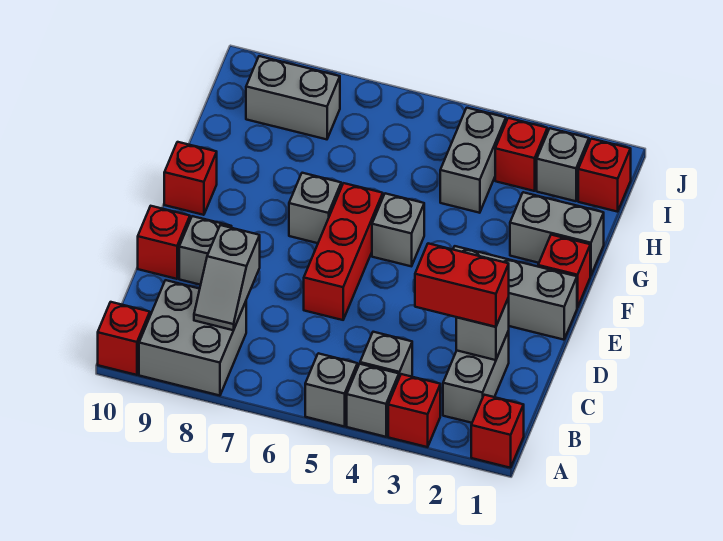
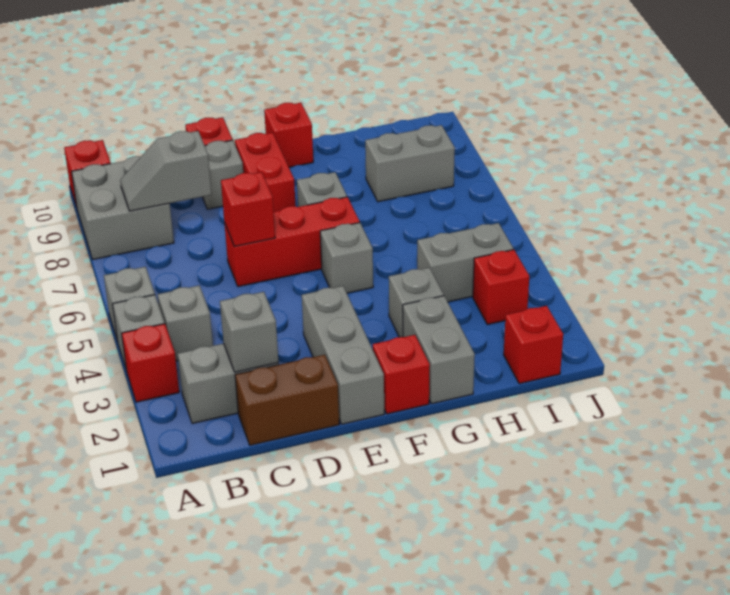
red 1x1 brick [471,395,524,468] -> red 1x1 brick moved to [221,172,275,246]
none -> brown 1x2 brick [235,355,339,445]
red 1x2 brick [415,243,509,327] -> red 1x2 brick moved to [235,133,296,212]
grey 1x1 brick [537,128,589,201] -> grey 1x1 brick moved to [389,268,444,337]
grey 1x2 brick [246,56,340,139] -> grey 1x2 brick turned to [365,125,455,202]

